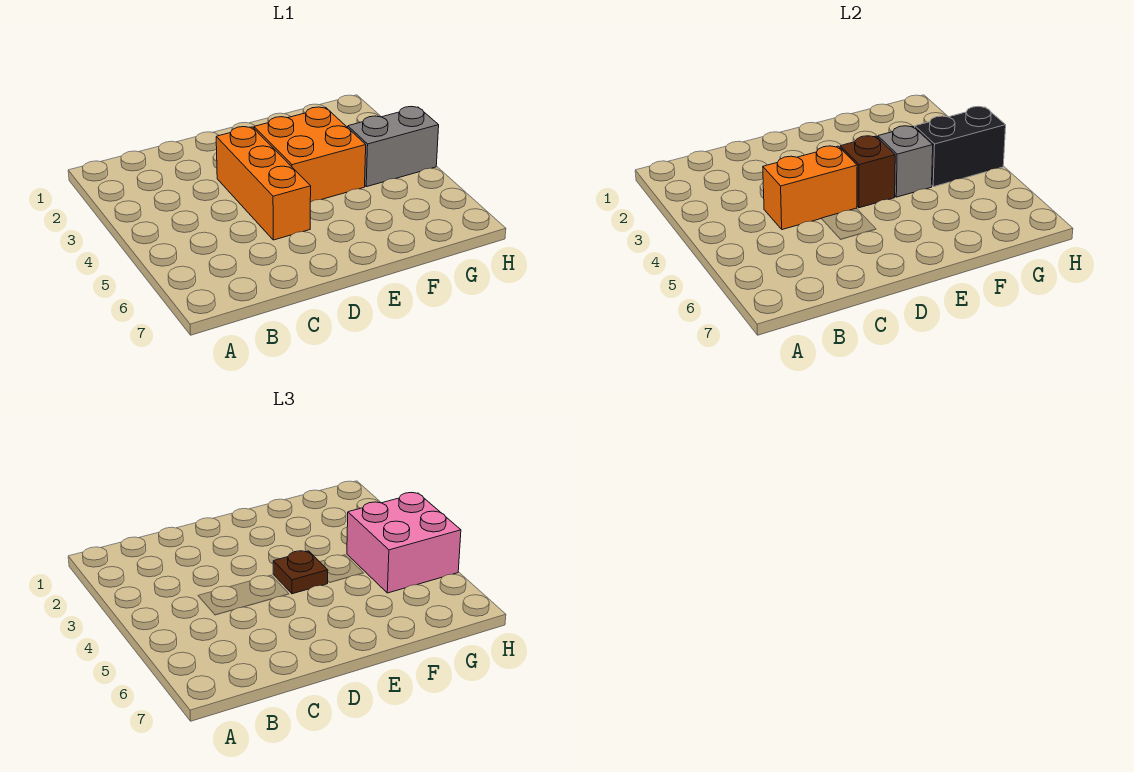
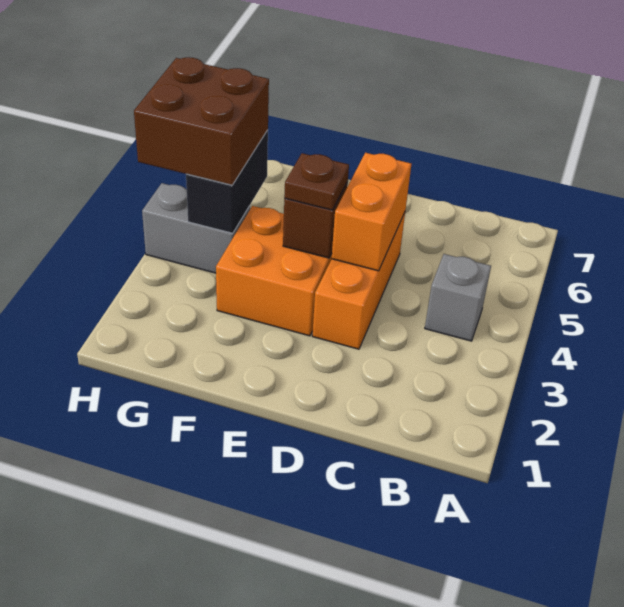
orange 1x2 brick [763,146,857,230] -> orange 1x2 brick turned to [332,153,411,271]
grey 1x1 brick [878,126,933,197] -> grey 1x1 brick moved to [425,254,491,341]
black 1x2 brick [915,106,1006,187] -> black 1x2 brick turned to [186,130,268,233]
pink 2x2 brick [347,492,461,593] -> brown 2x2 brick [134,57,269,185]

